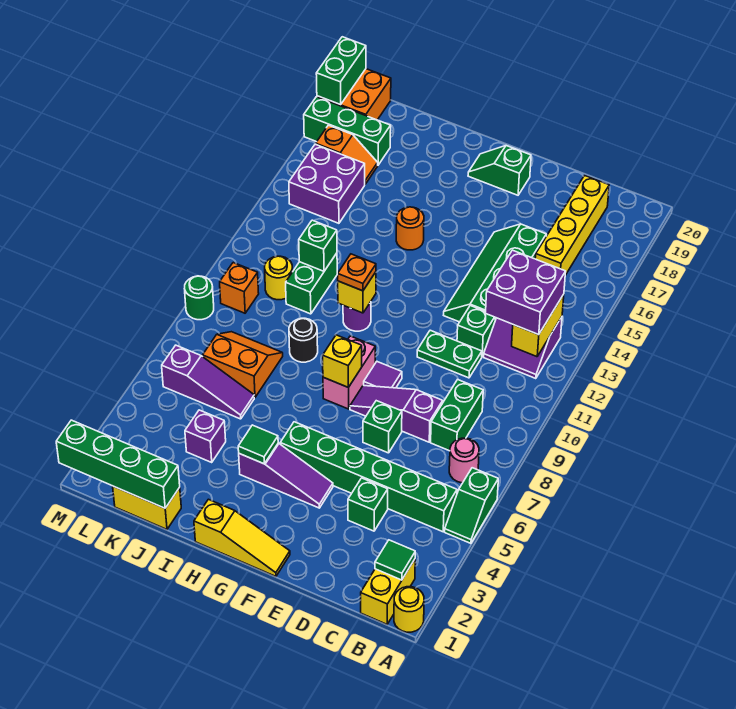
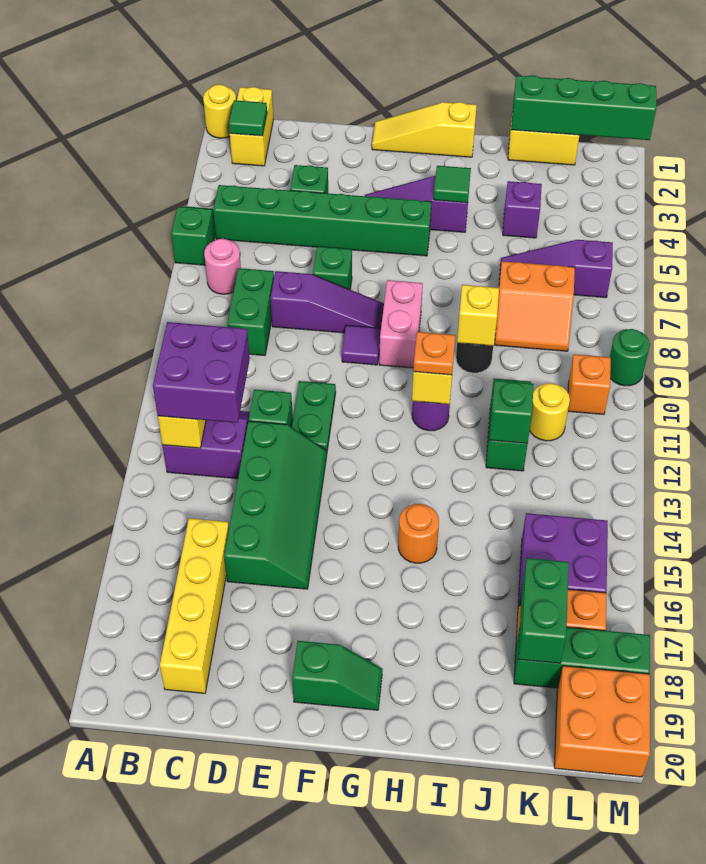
green 1x2 plate [417,330,482,378] -> green 1x2 plate turned to [292,381,336,450]
yellow 1x1 brick [323,335,362,388] -> yellow 1x1 brick moved to [457,285,499,346]
green 1x2 brick [316,37,366,105] -> green 1x2 brick moved to [518,558,569,663]

